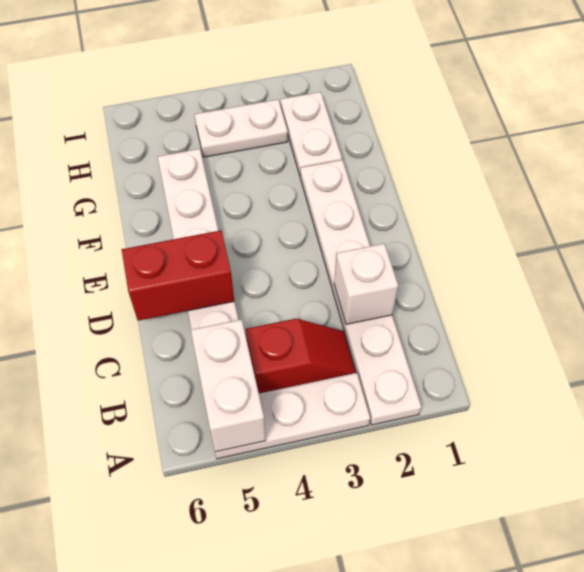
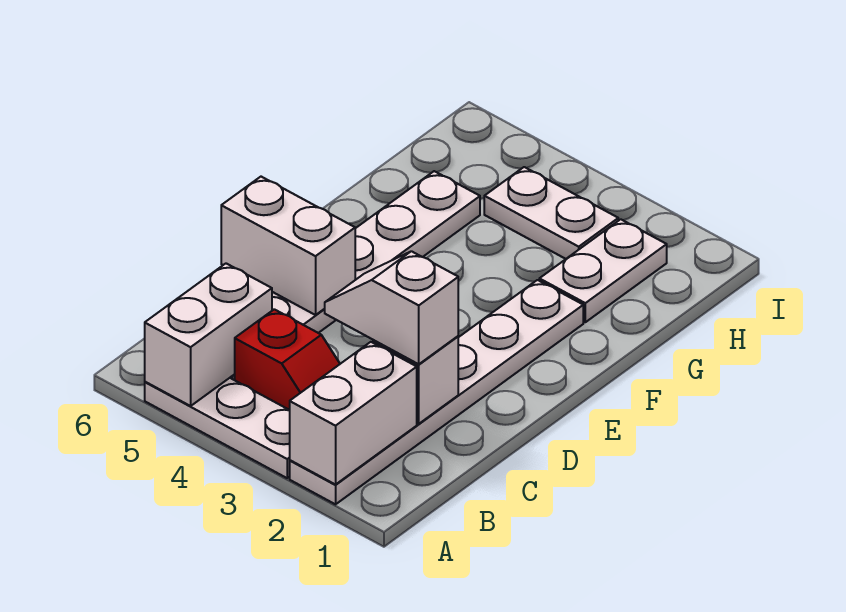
none -> white 1x2 brick [290,342,417,485]
none -> white 1x2 slope [325,251,458,364]
red 1x2 brick [122,230,234,321] -> white 1x2 brick [221,177,355,315]

